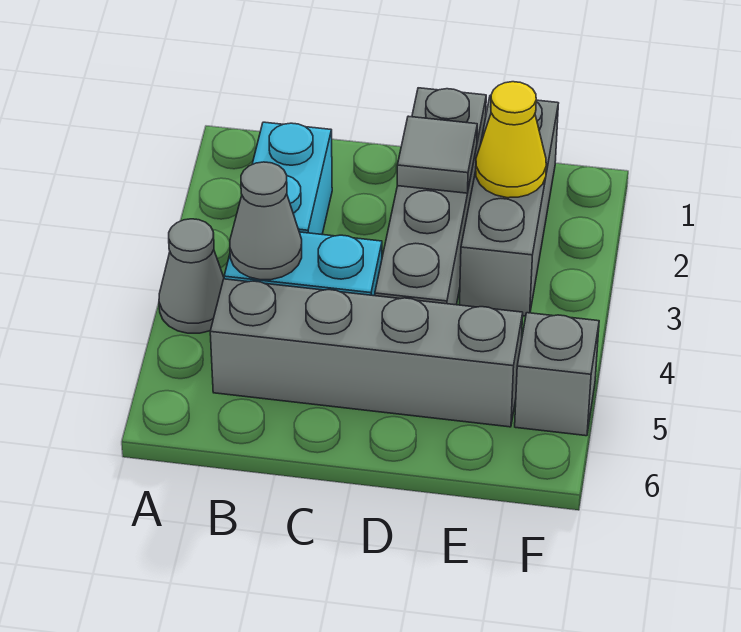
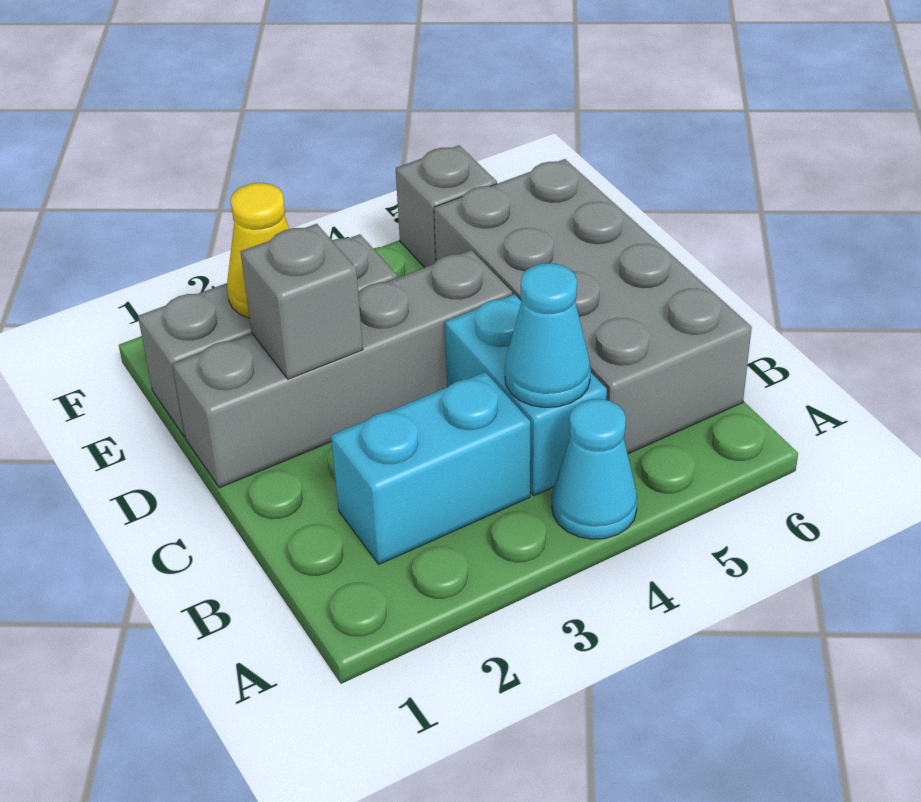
grey 1x1 cone [159,219,224,333] -> cyan 1x1 cone [552,399,637,539]
grey 1x1 cone [230,162,302,280] -> cyan 1x1 cone [505,263,591,407]
grey 1x4 brick [210,279,523,427] -> grey 2x4 brick [434,159,752,454]
grey 1x1 tile [397,116,477,193] -> grey 1x1 brick [241,224,363,379]

